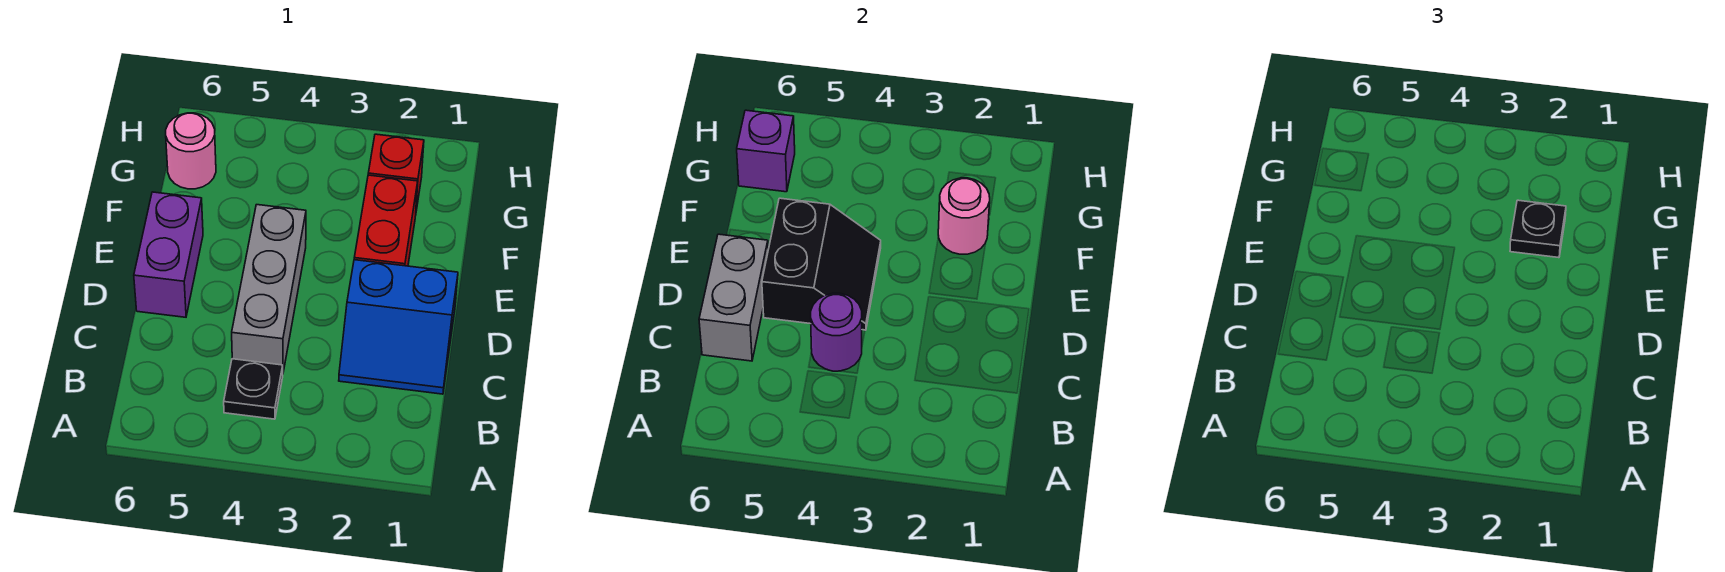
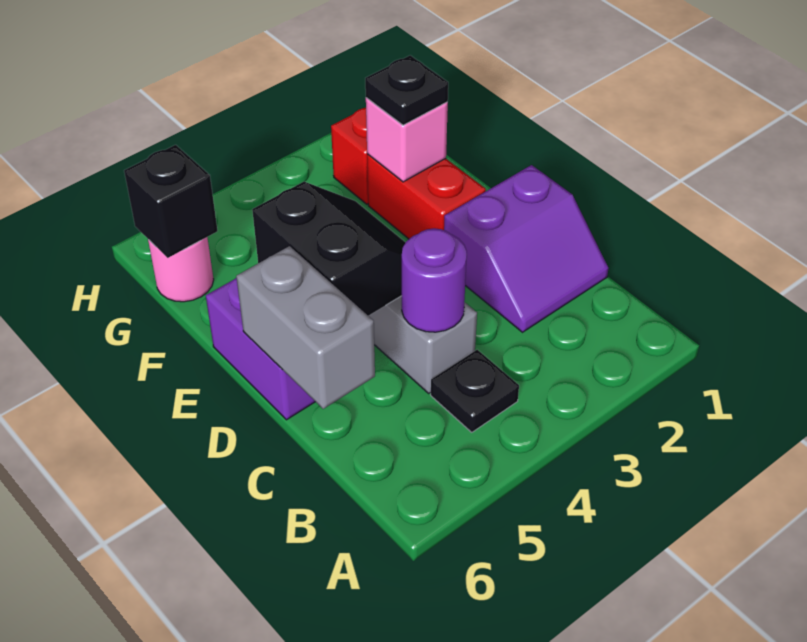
blue 2x2 slope [339,260,458,394] -> purple 2x2 slope [444,165,609,332]
pink 1x1 round brick [938,178,990,254] -> pink 1x1 brick [366,98,448,182]
purple 1x1 brick [737,110,795,192] -> black 1x1 brick [124,145,218,258]

